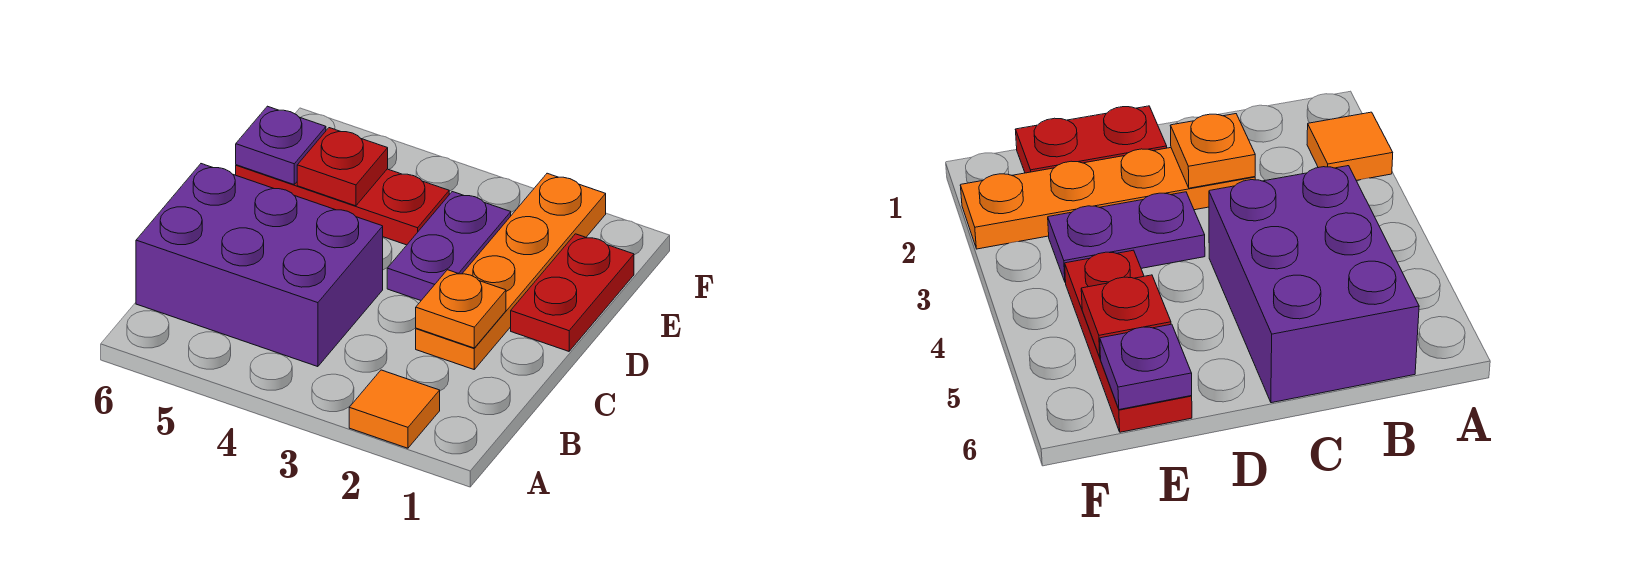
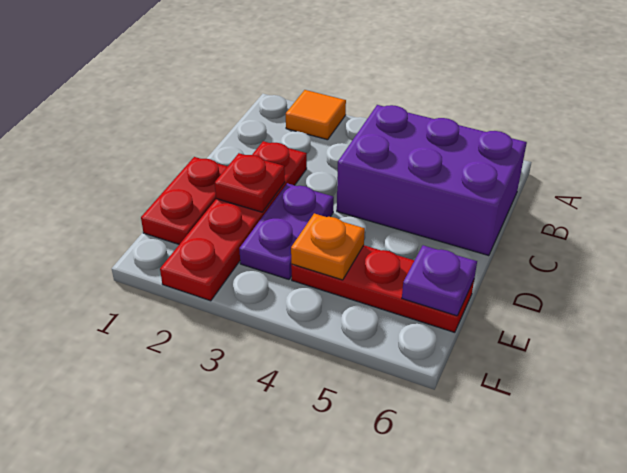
orange 1x4 plate [416,173,606,369] -> red 1x4 plate [160,141,307,301]
orange 1x1 plate [416,270,506,348] -> orange 1x1 plate moved to [291,213,365,280]
red 1x1 plate [297,128,388,206] -> red 1x1 plate moved to [215,153,285,212]

